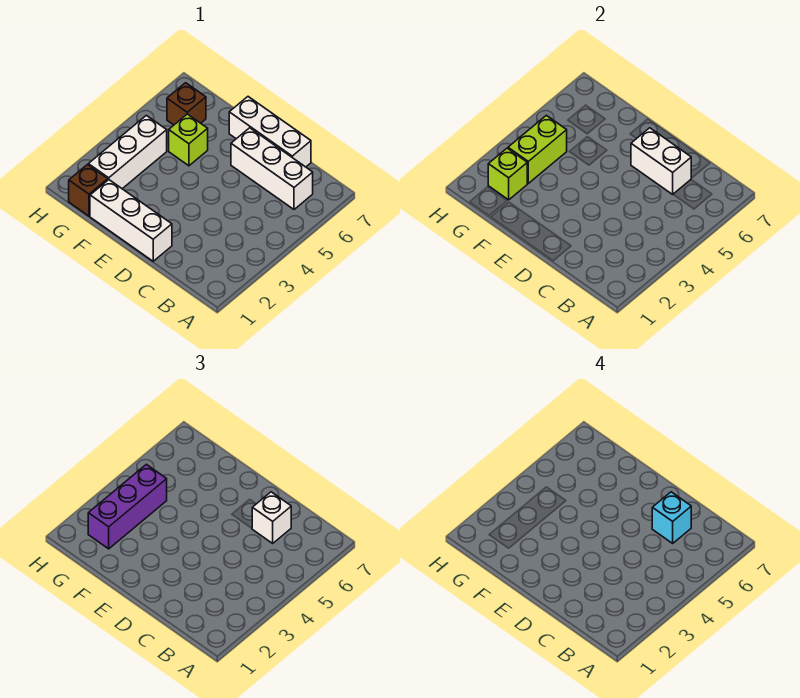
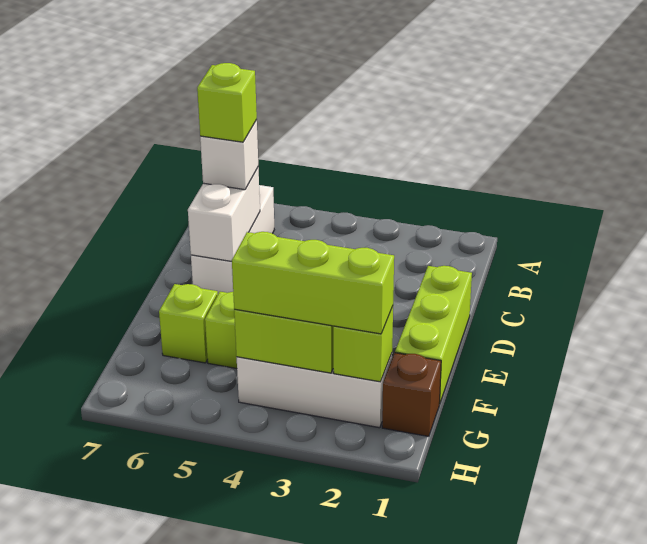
cyan 1x1 brick [652,492,691,543] -> lime 1x1 brick [197,63,257,142]
white 1x3 brick [229,97,311,167] -> none
white 1x3 brick [90,180,172,261] -> lime 1x3 brick [395,266,472,404]
none -> lime 1x1 brick [159,284,218,363]
purple 1x3 brick [88,464,167,549] -> lime 1x3 brick [232,232,394,334]
brown 1x1 brick [167,83,206,125] -> none

